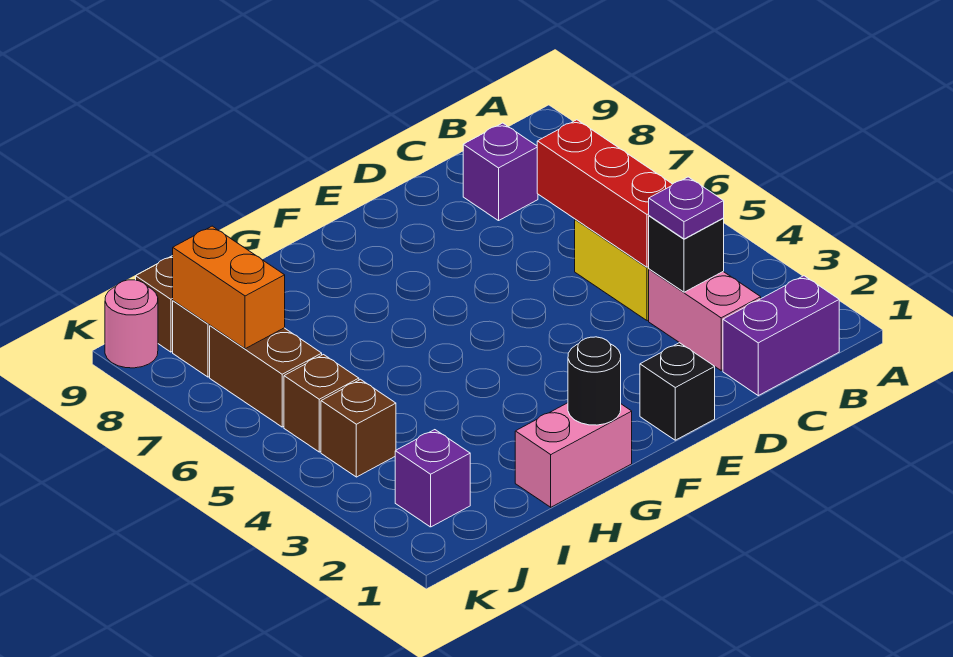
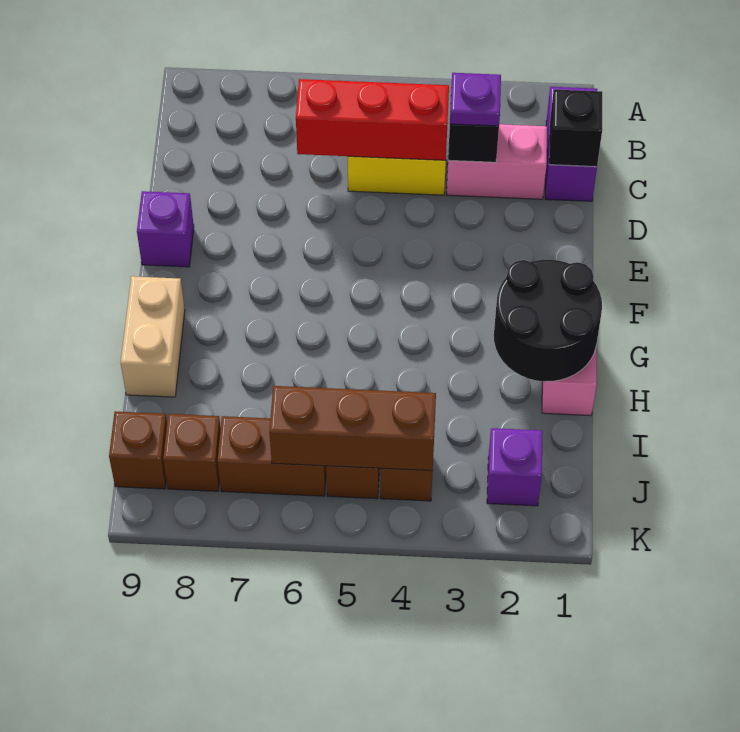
purple 1x1 brick [463,123,538,221] -> purple 1x1 brick moved to [137,191,194,267]
black 1x1 brick [640,343,715,440] -> black 1x1 brick moved to [549,90,602,167]
black 1x1 round brick [568,337,621,425] -> black 2x2 round brick [494,260,602,381]
none -> tan 1x2 brick [121,276,185,397]
none -> brown 1x3 brick [269,386,436,471]
orange 1x2 brick [173,226,285,349] -> none
pink 1x1 round brick [105,280,158,368] -> none

